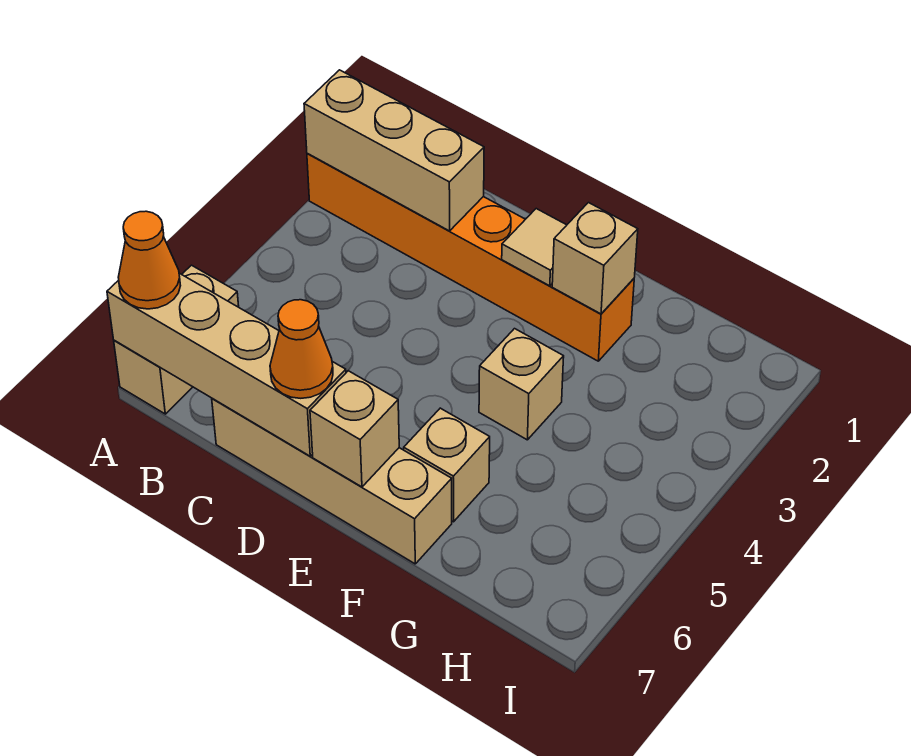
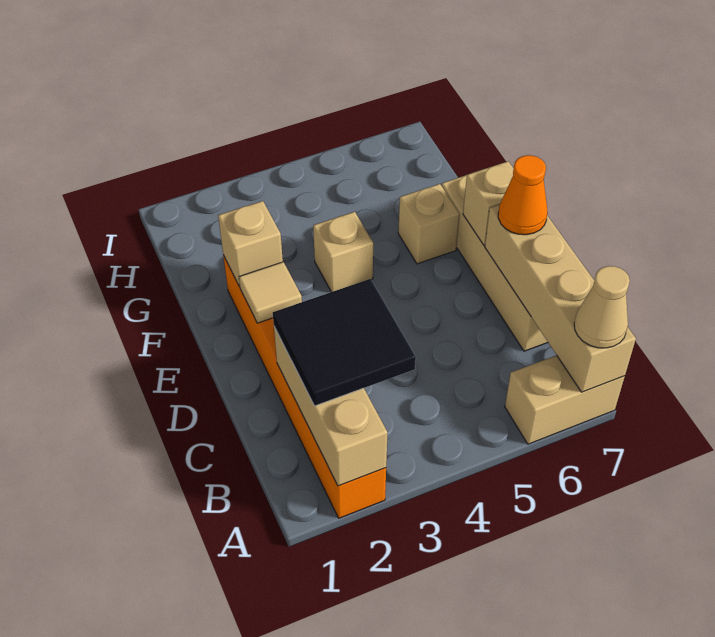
orange 1x1 cone [118,211,181,309] -> tan 1x1 cone [574,266,630,348]
none -> black 2x2 tile [273,279,416,406]

